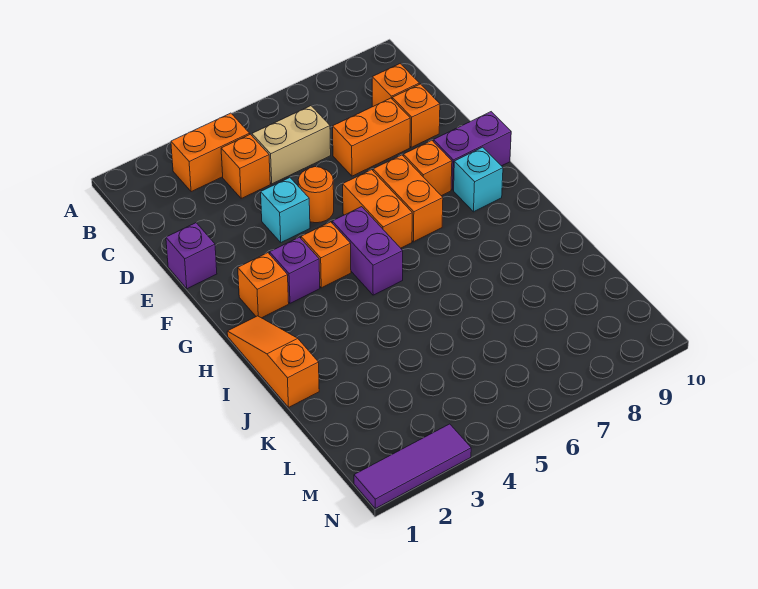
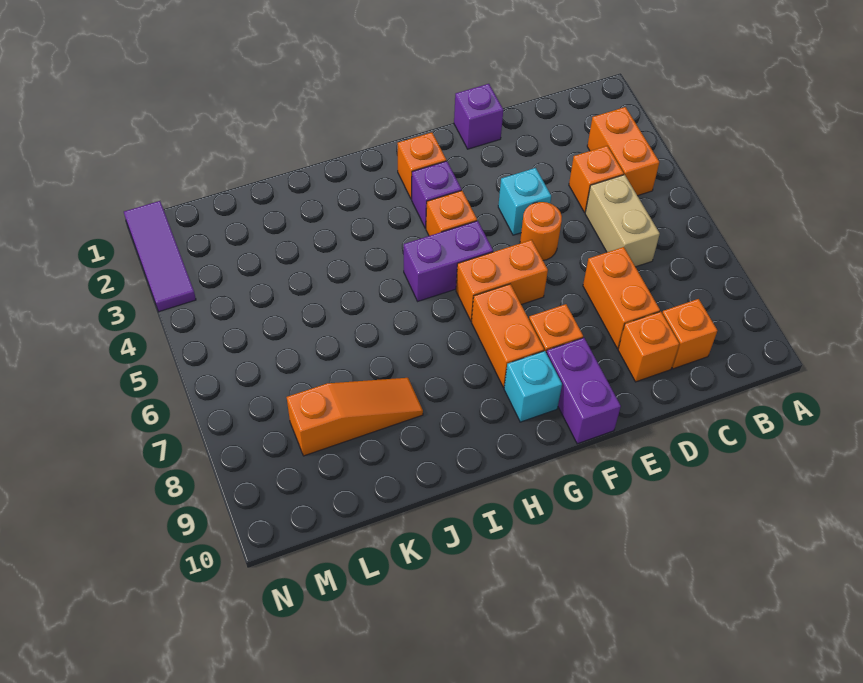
orange 1x2 brick [373,155,443,242] -> orange 1x2 brick turned to [472,284,544,387]
orange 1x3 slope [227,316,319,407] -> orange 1x3 slope moved to [287,378,423,456]

